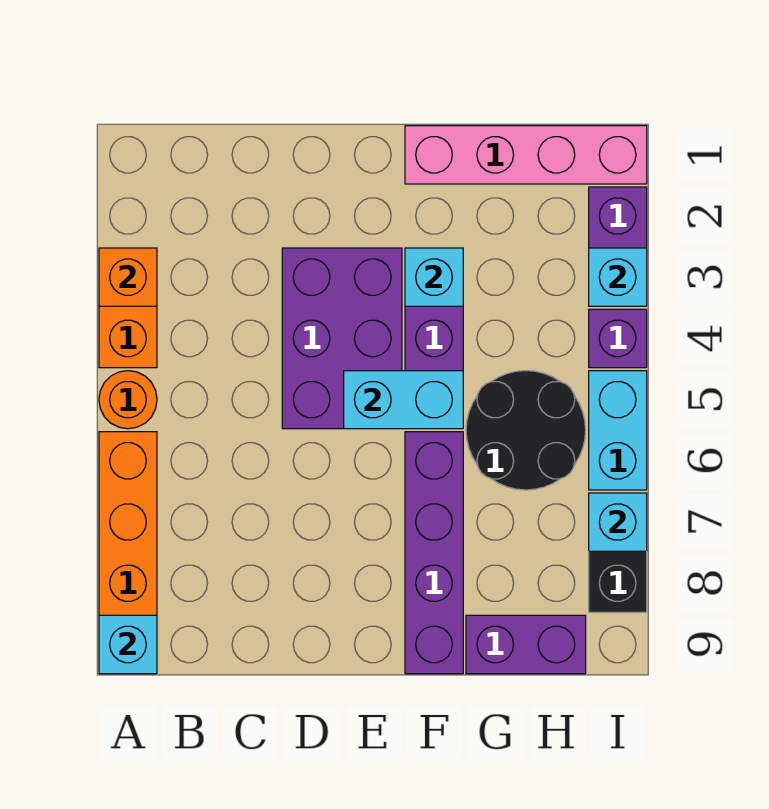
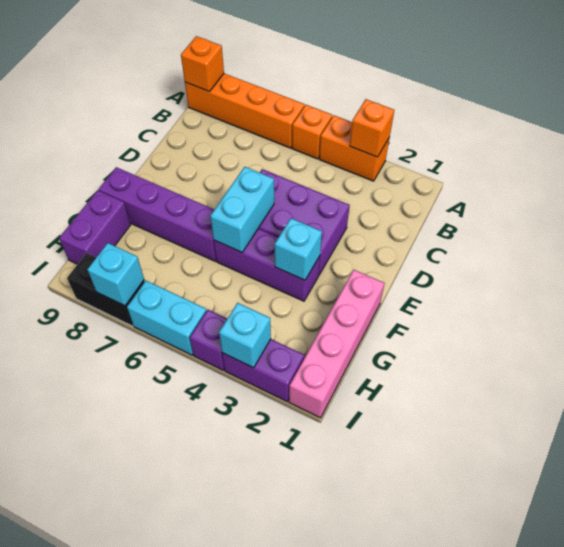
orange 1x1 round brick [99,371,157,429] -> orange 1x1 brick [292,105,332,159]
cyan 1x1 brick [99,615,157,674] -> orange 1x1 brick [181,36,224,91]
black 2x2 round brick [466,371,586,490] -> none

